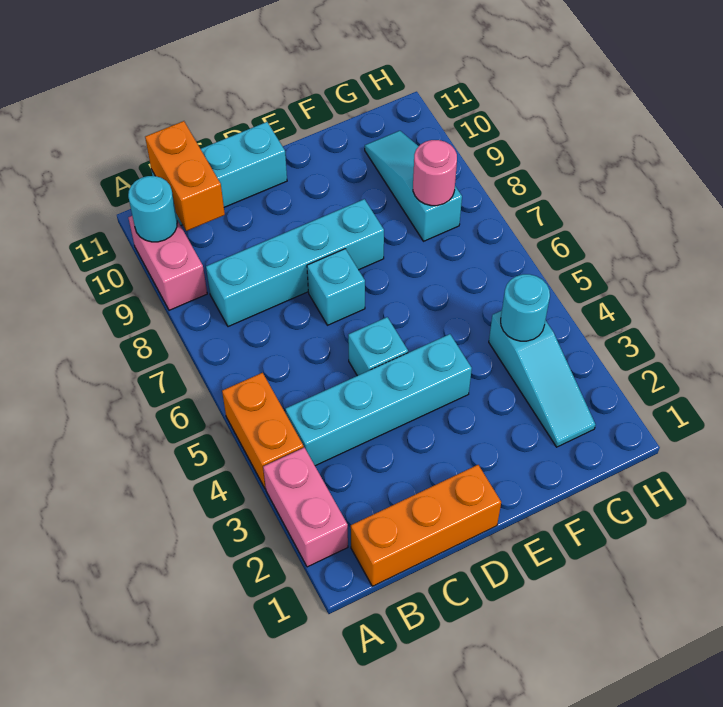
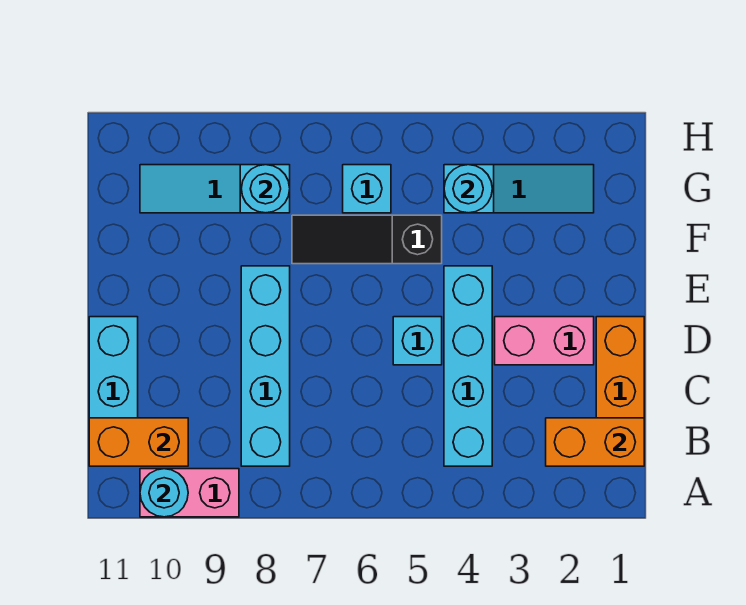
pink 1x2 brick [263,448,348,567] -> pink 1x2 brick moved to [495,317,594,365]
orange 1x2 brick [222,373,304,489] -> orange 1x2 brick moved to [546,418,644,466]
cyan 1x1 brick [307,249,365,325] -> cyan 1x1 brick moved to [343,165,391,213]
none -> black 1x3 slope [292,215,442,264]
pink 1x1 round brick [413,140,457,206] -> cyan 1x1 round brick [241,165,290,213]

